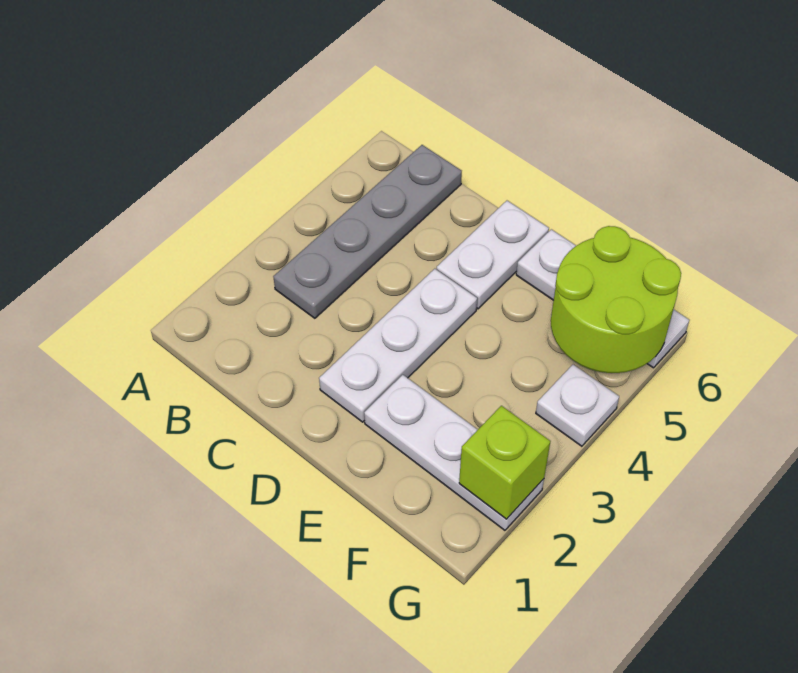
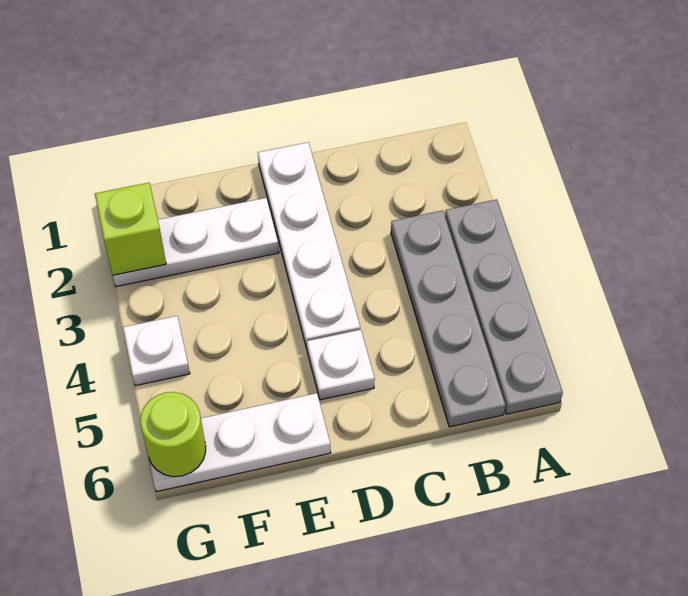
none -> grey 1x4 plate [445,199,563,414]
white 1x3 plate [319,269,477,422] -> white 1x4 plate [258,142,360,349]
white 1x2 plate [436,201,549,309] -> white 1x1 plate [307,330,375,400]
lime 2x2 round brick [551,226,681,373] -> lime 1x1 round brick [140,392,206,477]

